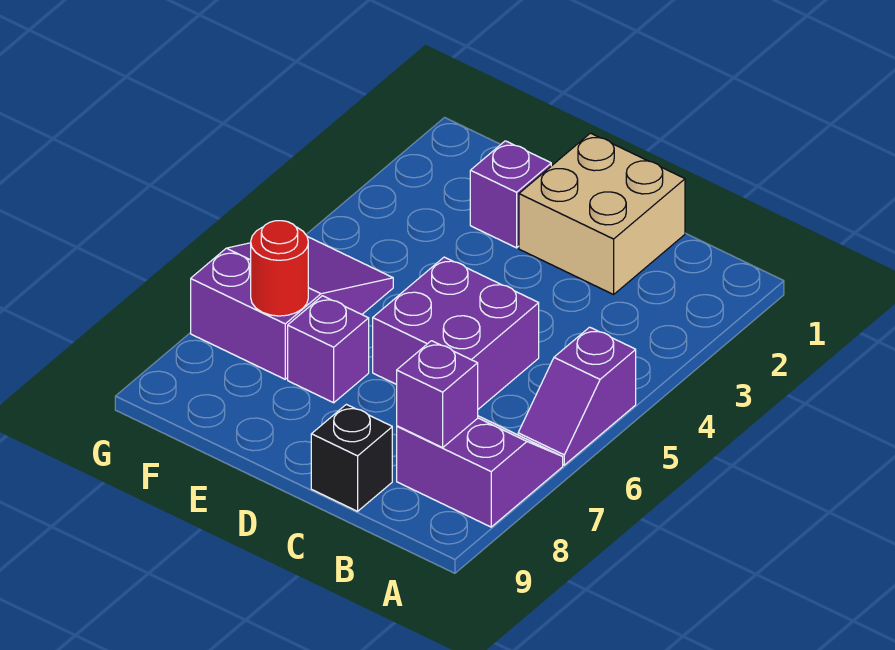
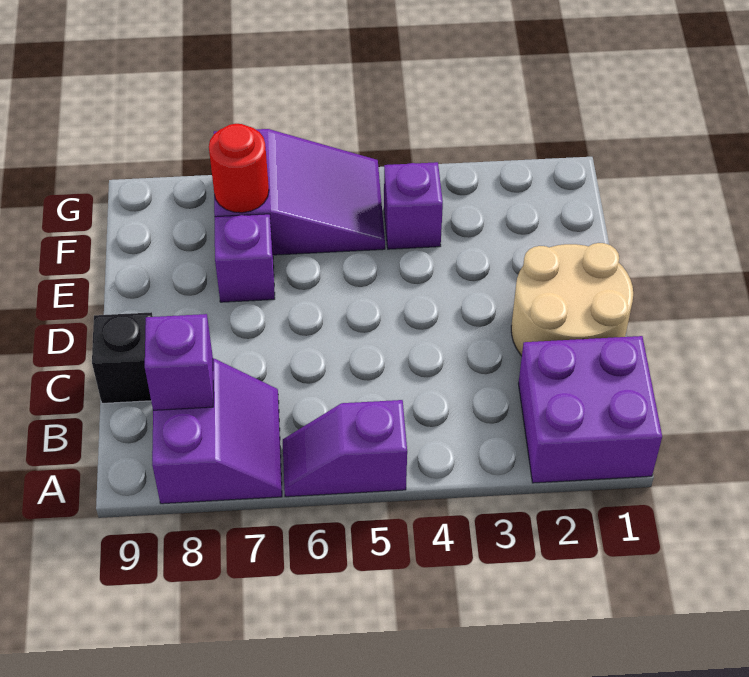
tan 2x2 brick [519,133,685,294] -> tan 2x2 round brick [511,243,633,356]
purple 2x2 brick [373,257,539,409] -> purple 2x2 brick moved to [518,336,662,483]
purple 1x1 brick [470,141,551,248] -> purple 1x1 brick moved to [384,162,443,249]

